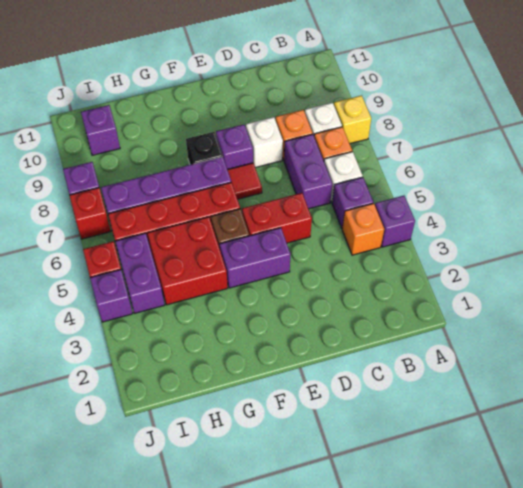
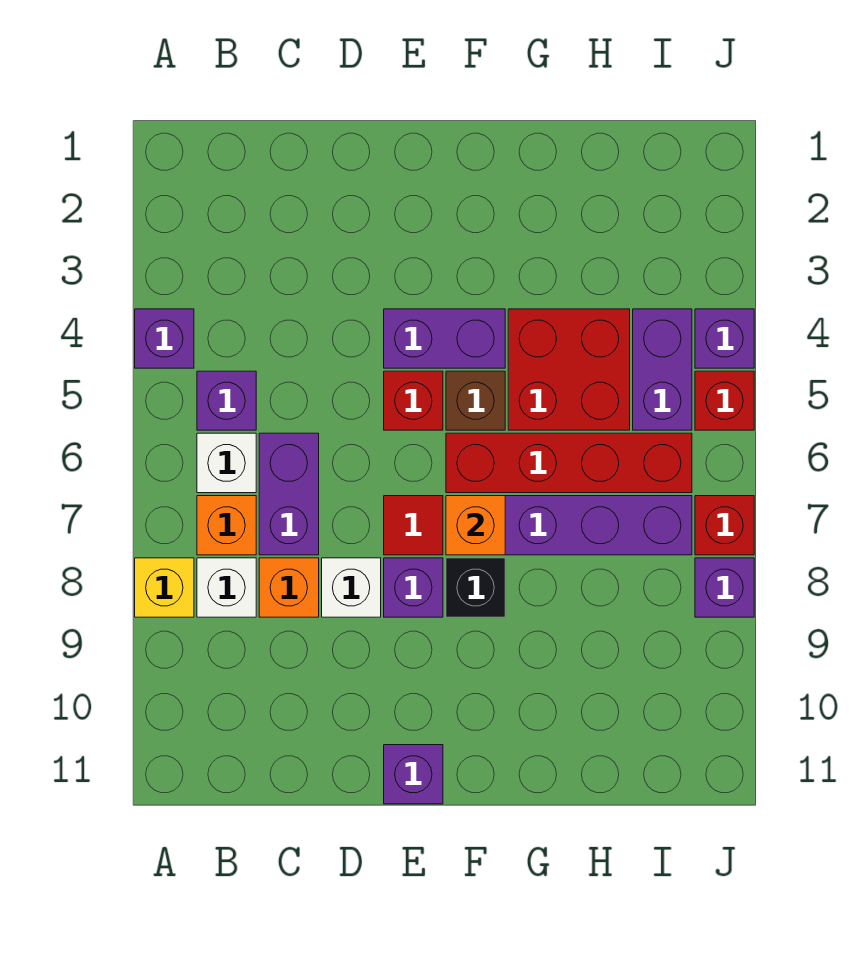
orange 1x1 brick [342,203,384,255] -> orange 1x1 brick moved to [446,496,505,555]
red 1x2 brick [242,193,312,243] -> red 1x1 brick [384,371,443,430]
purple 1x1 brick [81,105,120,155] -> purple 1x1 brick moved to [384,745,443,804]

